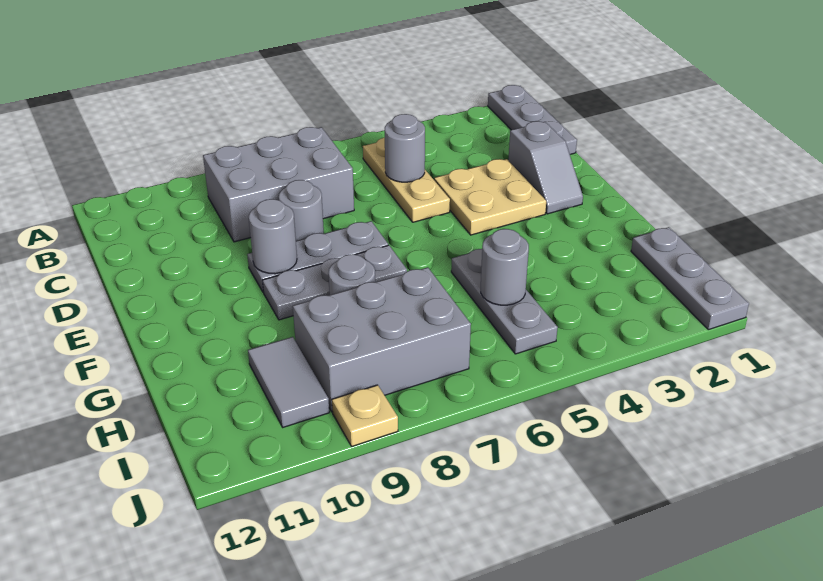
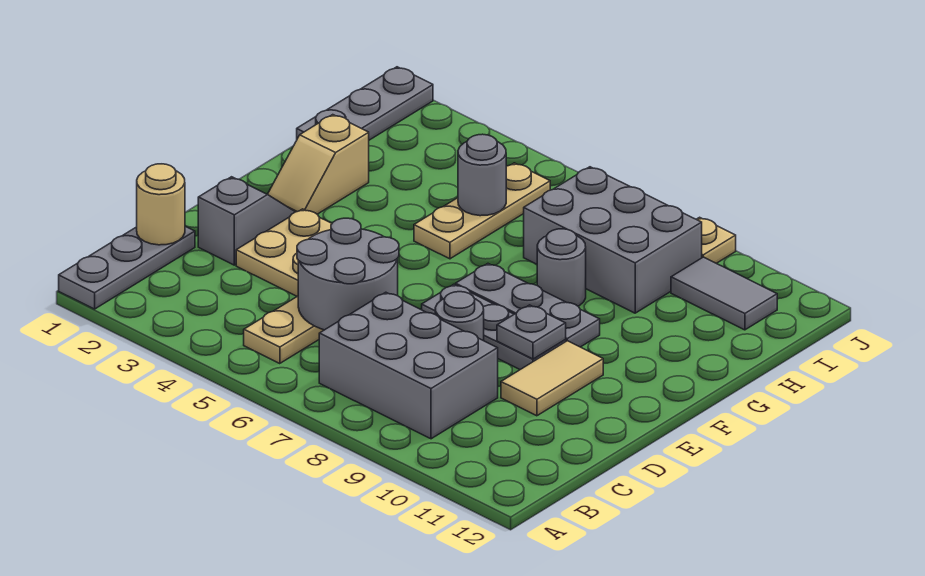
none -> tan 1x1 round brick [137,164,185,245]
grey 1x1 round brick [385,114,425,182] -> grey 2x2 round brick [297,218,399,330]
none -> tan 1x2 tile [501,341,603,416]
grey 1x1 round brick [249,199,297,274] -> grey 1x1 plate [497,305,566,359]
none -> tan 1x2 slope [267,115,369,214]
grey 1x3 plate [451,249,558,354] -> tan 1x3 plate [414,163,550,259]
grey 1x2 tile [248,337,329,427] -> grey 1x2 tile turned to [671,257,777,330]

